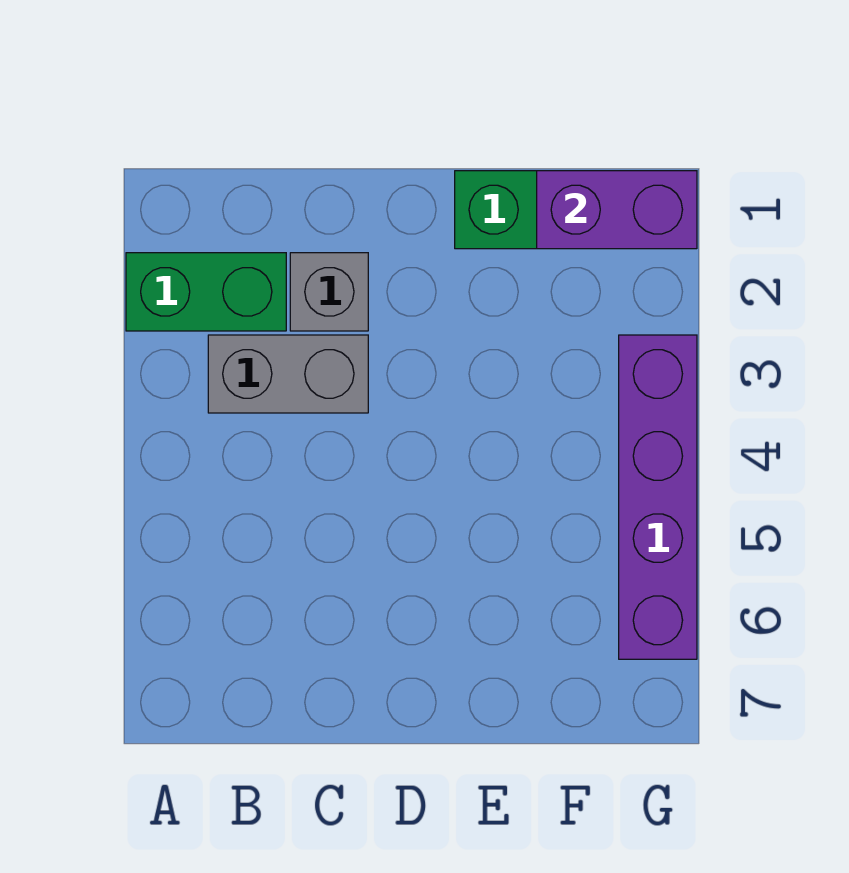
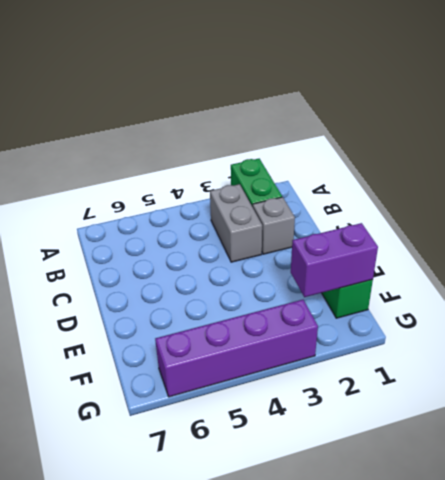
purple 1x2 brick [537,171,697,249] -> purple 1x2 brick turned to [291,223,378,297]

